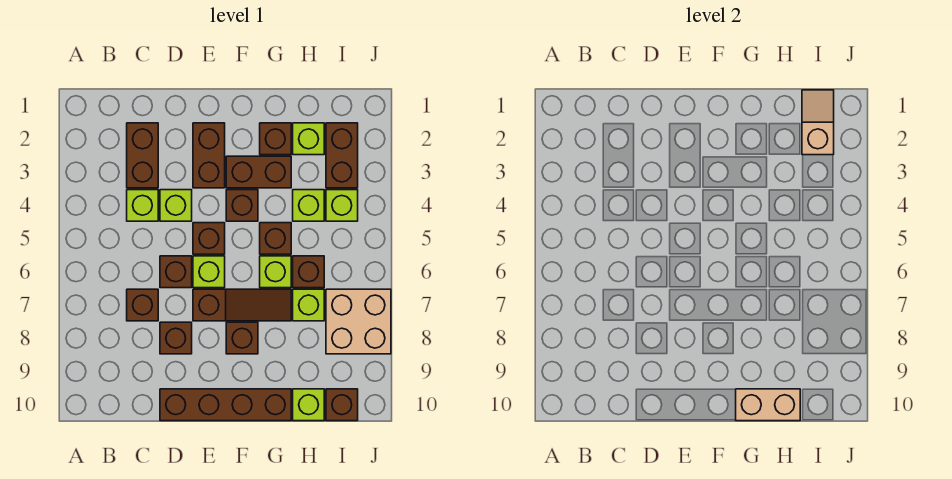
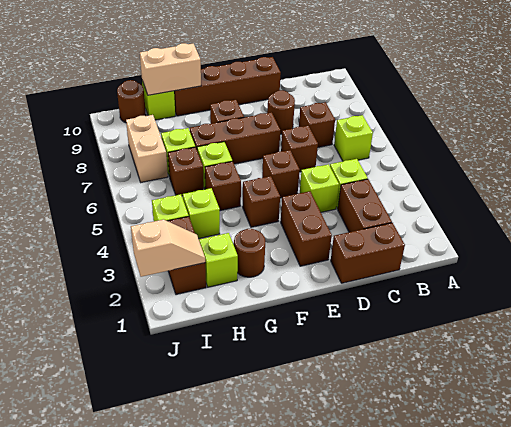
brown 1x1 brick [160,322,192,354] -> brown 1x1 round brick [267,90,295,134]
lime 1x1 brick [193,256,225,288] -> lime 1x1 brick moved to [334,115,373,161]
brown 1x3 slope [193,289,291,321] -> brown 1x3 brick [190,112,280,164]
brown 1x2 brick [226,156,291,188] -> brown 1x2 brick moved to [331,223,405,283]
brown 1x1 brick [260,123,291,155] -> brown 1x1 round brick [234,229,265,277]
tan 1x2 slope [802,90,834,155] -> tan 1x2 slope turned to [131,219,205,277]
tan 2x2 brick [326,289,391,354] -> tan 1x2 brick [126,115,168,182]
brown 1x1 brick [326,389,358,421] -> brown 1x1 round brick [117,80,146,123]

